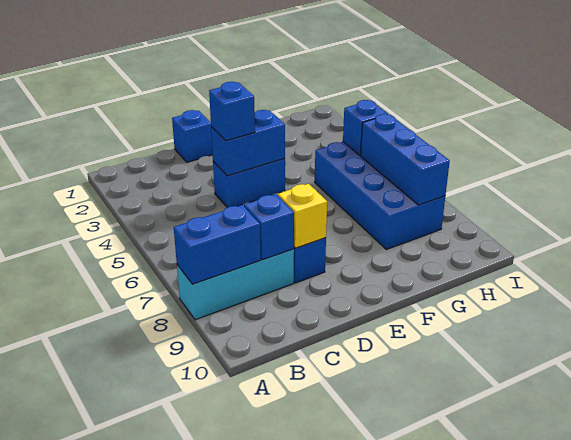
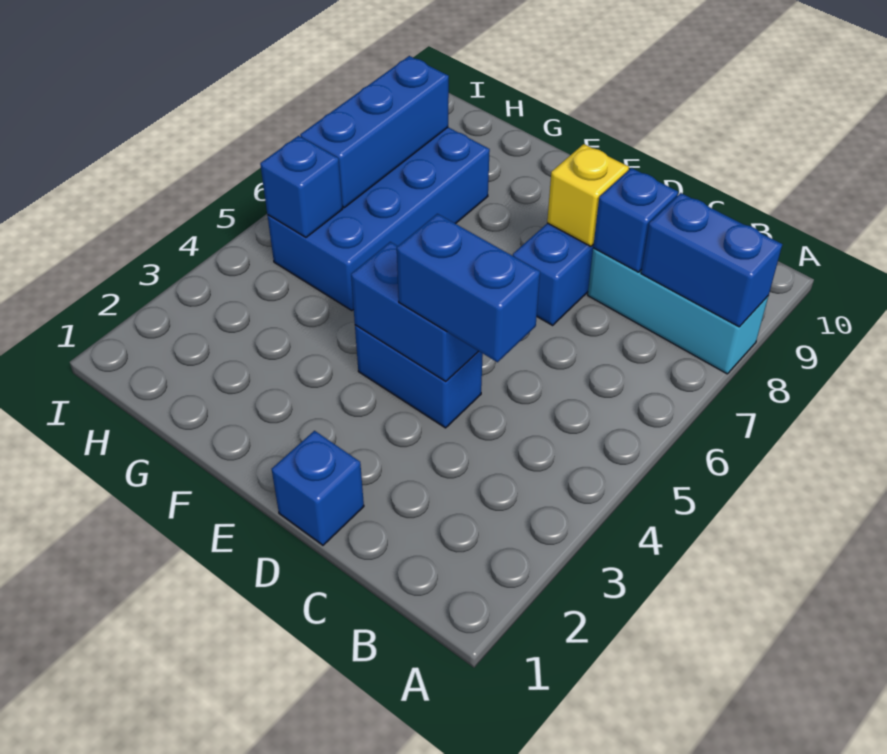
blue 1x1 brick [209,82,255,141] -> blue 1x2 brick [397,214,540,362]

